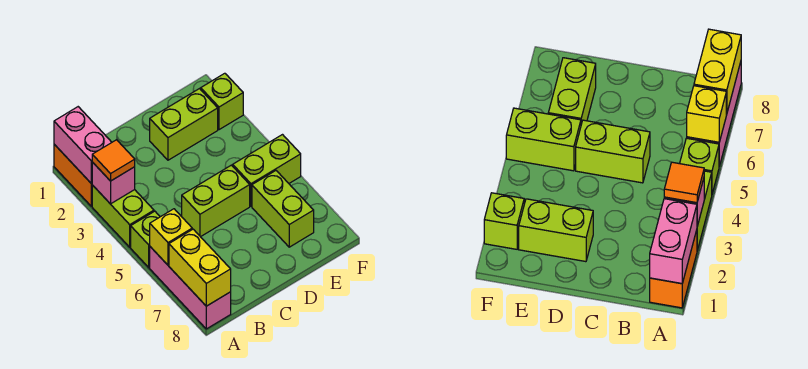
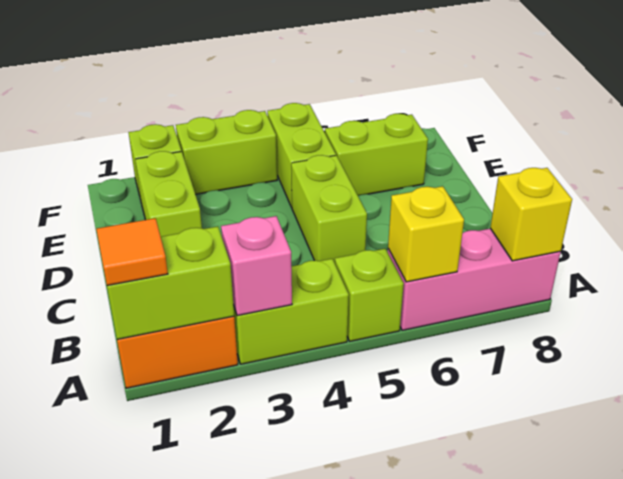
pink 1x2 brick [54,107,112,184] -> lime 1x2 brick [107,226,234,339]
orange 1x1 tile [92,140,135,181] -> orange 1x1 tile moved to [96,218,168,286]
yellow 1x2 brick [169,229,231,306] -> yellow 1x1 brick [490,168,572,261]
none -> lime 1x2 brick [176,110,277,194]

